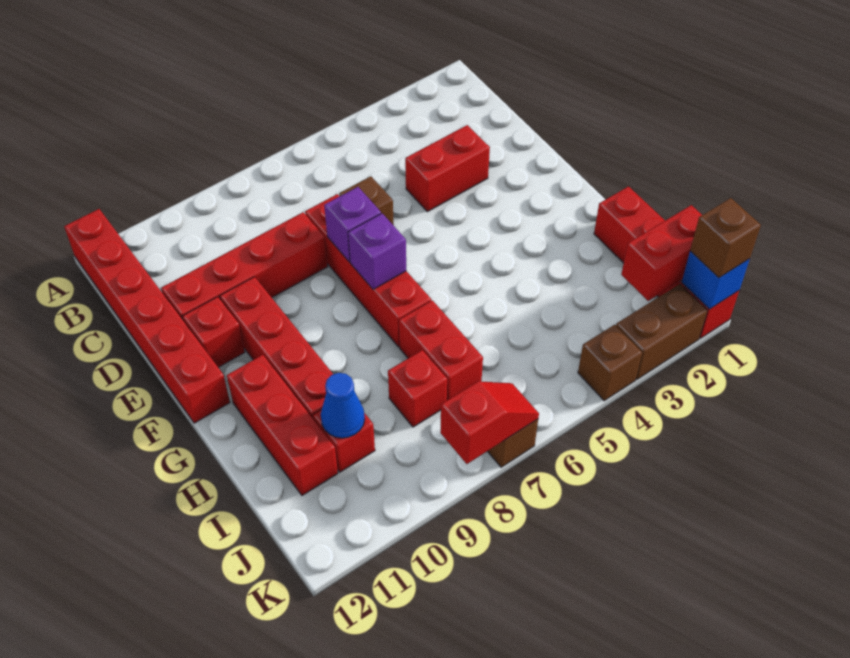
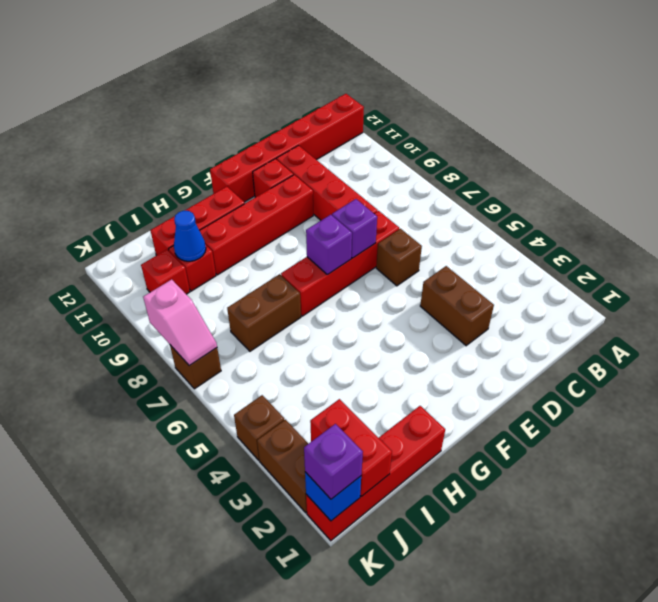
red 1x2 brick [405,125,490,212] -> brown 1x2 brick [420,266,494,346]
red 1x2 brick [399,300,483,400] -> brown 1x2 brick [227,274,301,351]
red 1x1 brick [388,350,447,427] -> red 1x1 brick moved to [141,250,190,294]
brown 1x1 brick [690,198,761,278] -> purple 1x1 brick [304,424,363,499]
red 1x2 slope [440,381,539,464] -> pink 1x2 slope [143,279,217,366]

